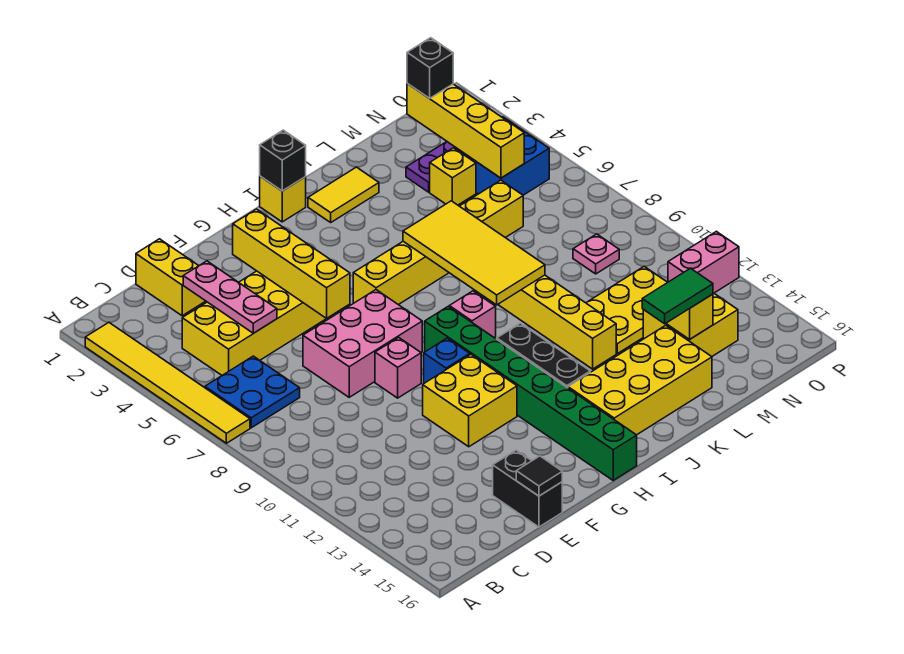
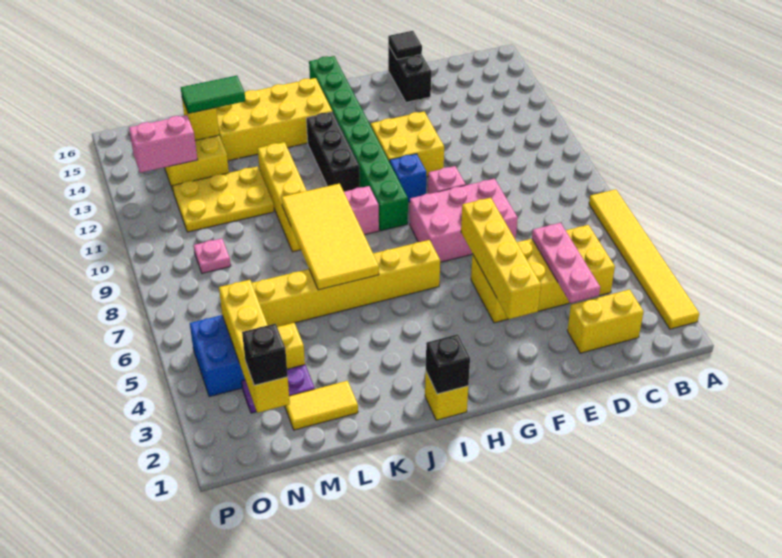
blue 2x2 plate [205,356,300,428] -> none
yellow 1x2 brick [136,239,205,316] -> yellow 1x2 brick turned to [567,289,644,353]
yellow 1x2 tile [308,167,379,222] -> yellow 1x2 tile moved to [285,381,358,430]

